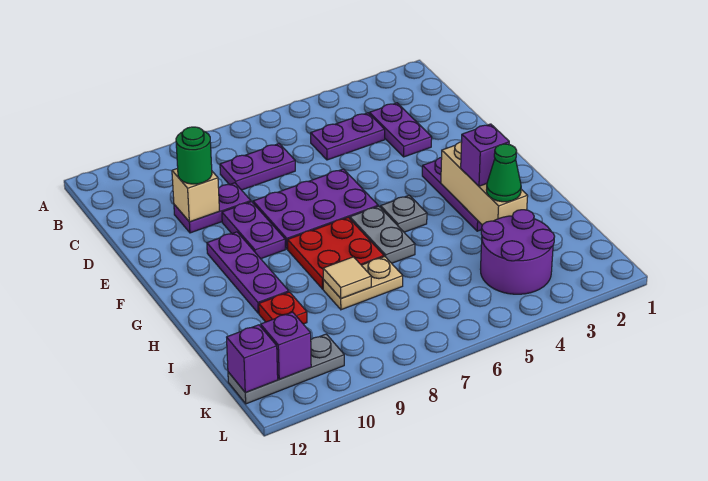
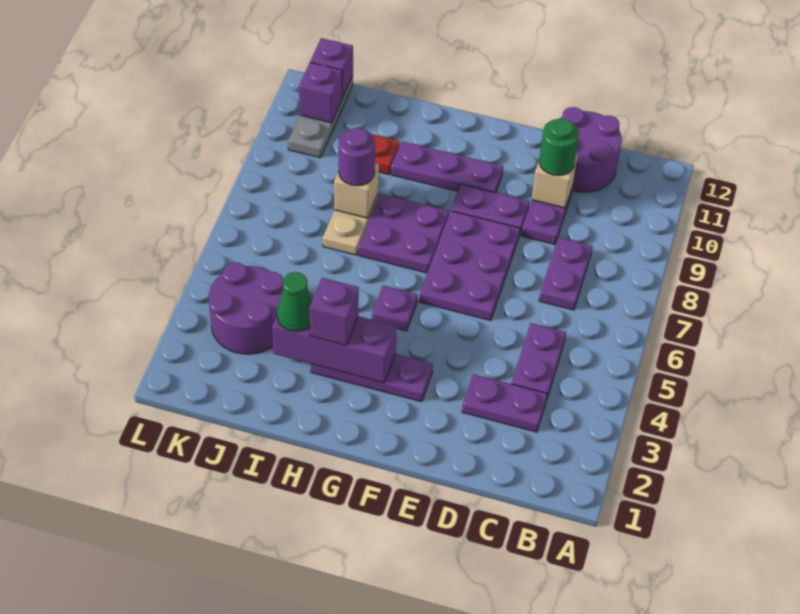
none -> purple 2x2 round brick [560,107,622,192]
tan 1x3 brick [441,142,528,225] -> purple 1x3 brick [272,315,396,383]
grey 1x1 plate [381,195,427,232] -> purple 1x1 plate [372,286,418,331]
grey 1x2 plate [350,206,415,263] -> none
red 2x2 plate [288,217,384,289] -> purple 2x2 plate [358,193,449,273]
tan 1x1 tile [323,257,371,298] -> tan 1x1 brick [334,163,379,218]
none -> purple 1x1 round brick [339,128,375,186]

